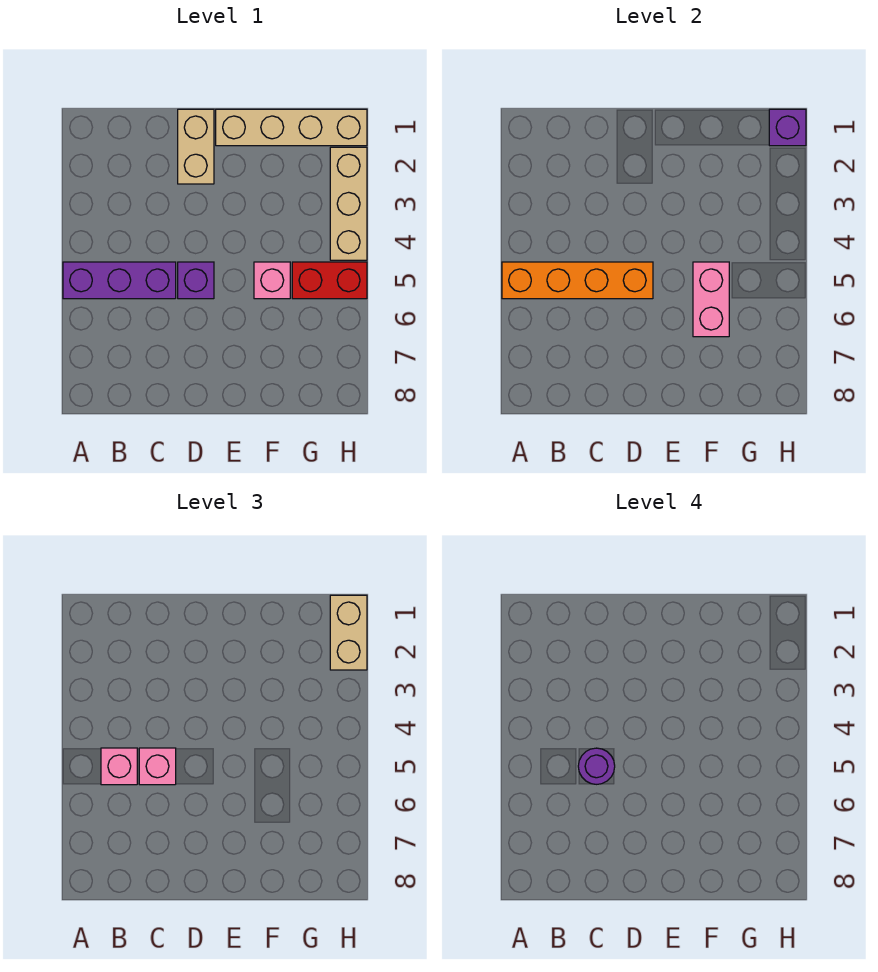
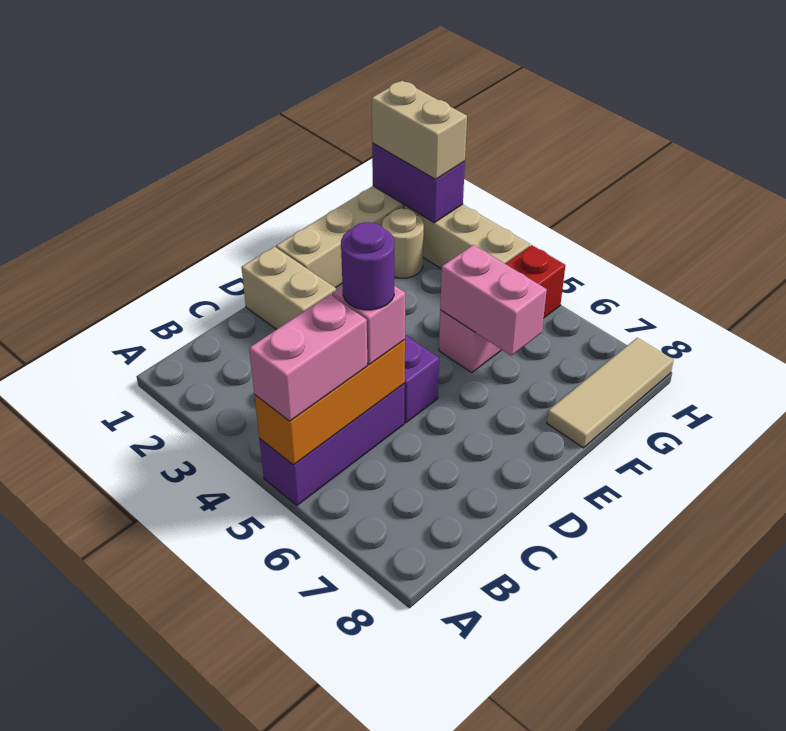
orange 1x4 brick [502,262,653,299] -> orange 1x3 brick [255,340,405,465]
pink 1x1 brick [101,748,137,785] -> pink 1x2 brick [249,295,368,421]
none -> tan 1x3 tile [547,338,674,448]
none -> tan 1x1 round brick [382,209,424,278]
purple 1x1 brick [769,109,806,146] -> purple 1x2 brick [372,143,465,223]

